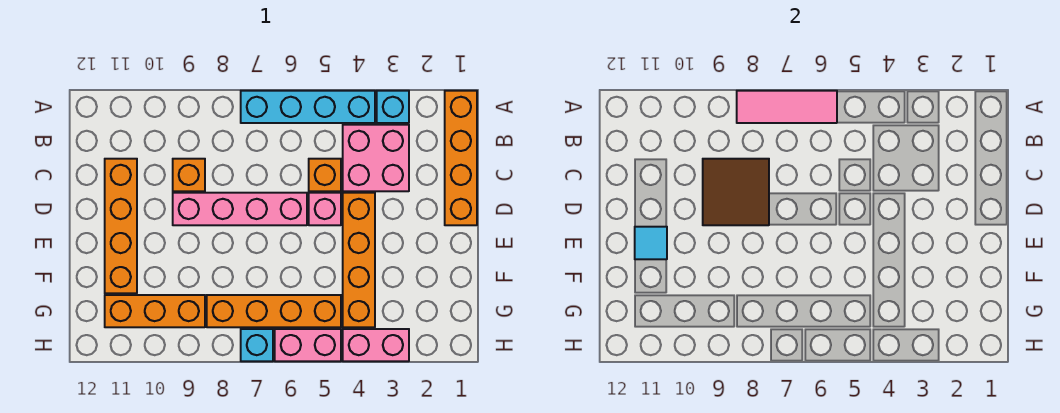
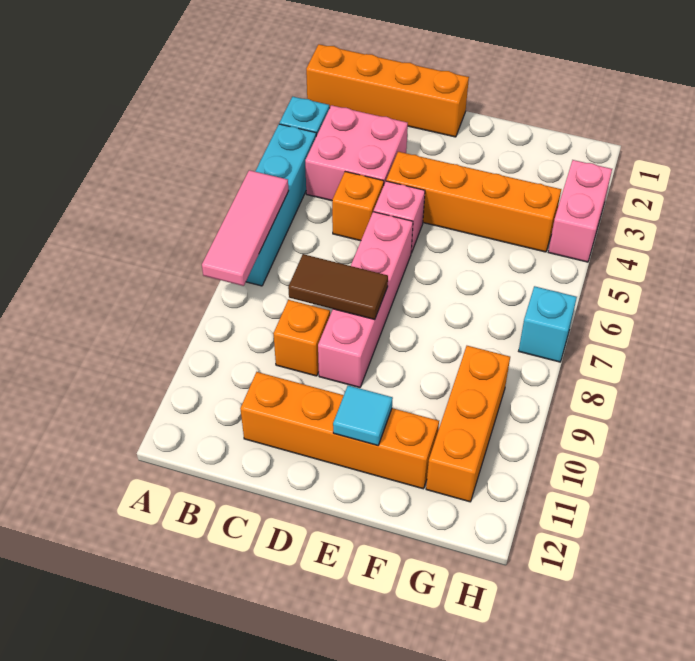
brown 2x2 tile [703,159,769,225] -> brown 1x2 tile [288,254,388,320]
orange 1x4 brick [207,295,341,327] -> none
pink 1x2 brick [275,329,341,361] -> none

